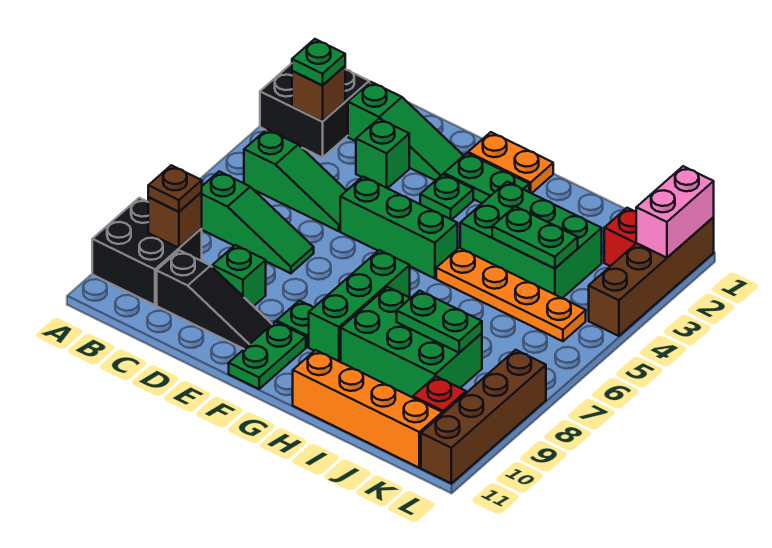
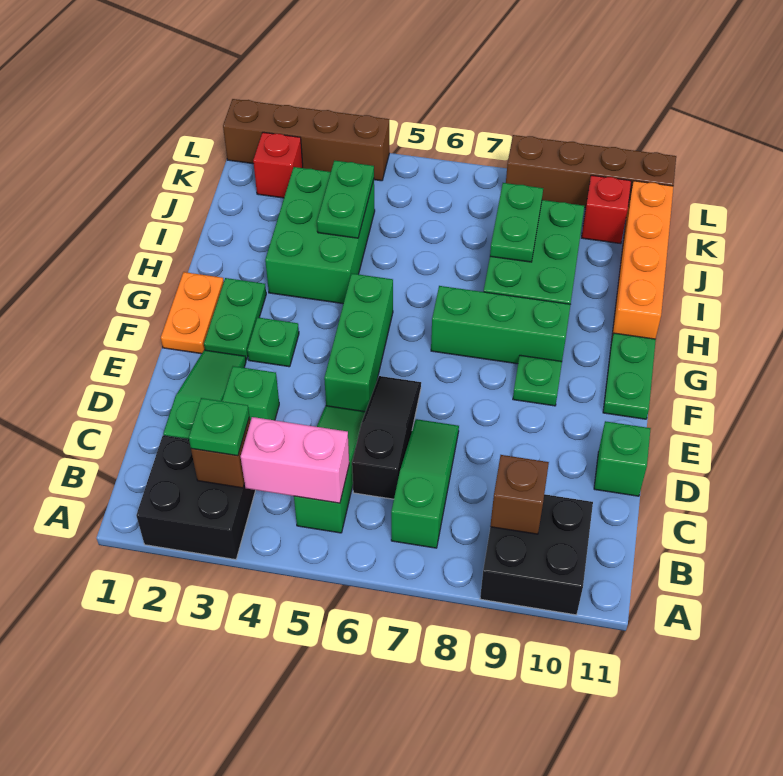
brown 1x1 plate [148,165,202,212] -> none
black 1x3 slope [157,250,272,349] -> black 1x3 slope moved to [352,376,421,499]
green 1x1 brick [212,245,266,306] -> green 1x1 brick moved to [594,421,651,496]
green 1x2 plate [229,322,306,389] -> green 1x2 plate turned to [603,333,656,419]
orange 1x4 plate [436,248,586,341] -> none
pink 1x2 brick [636,166,714,258] -> pink 1x2 brick moved to [241,417,349,503]

